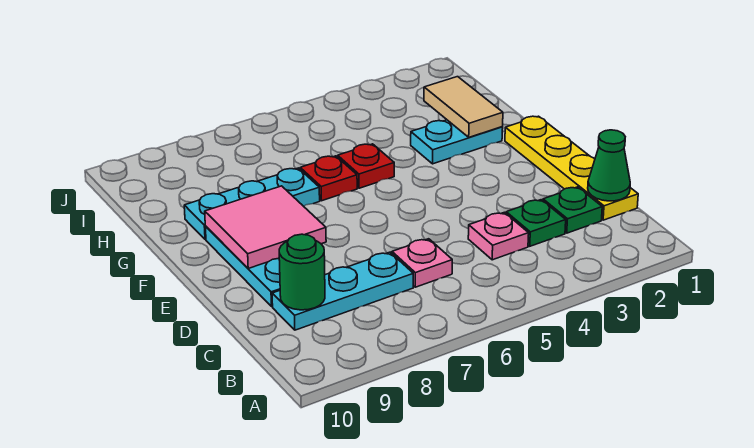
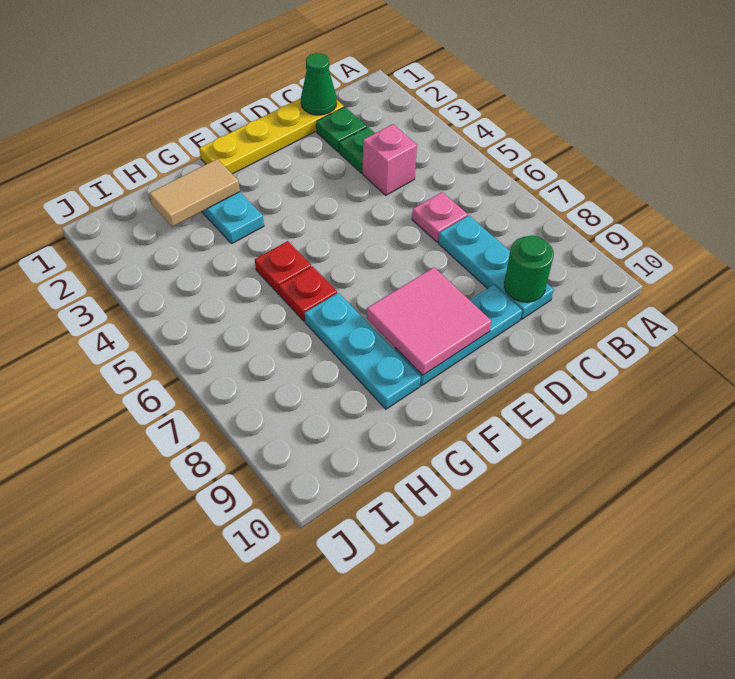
pink 1x1 plate [468,212,529,260] -> pink 1x1 brick [363,124,417,195]

